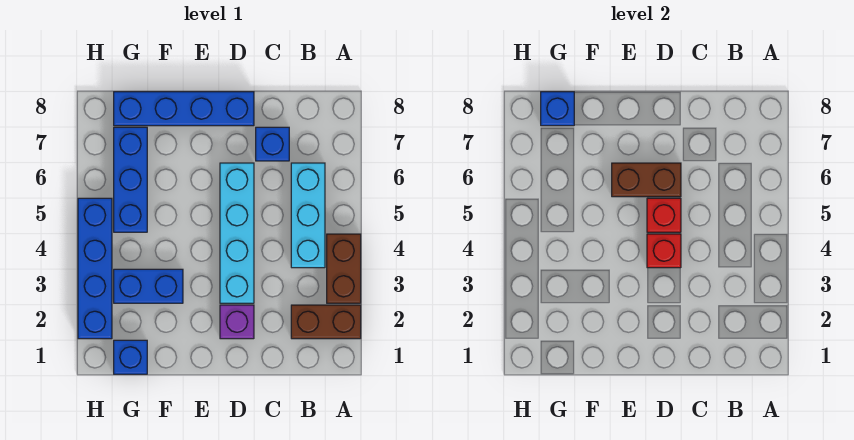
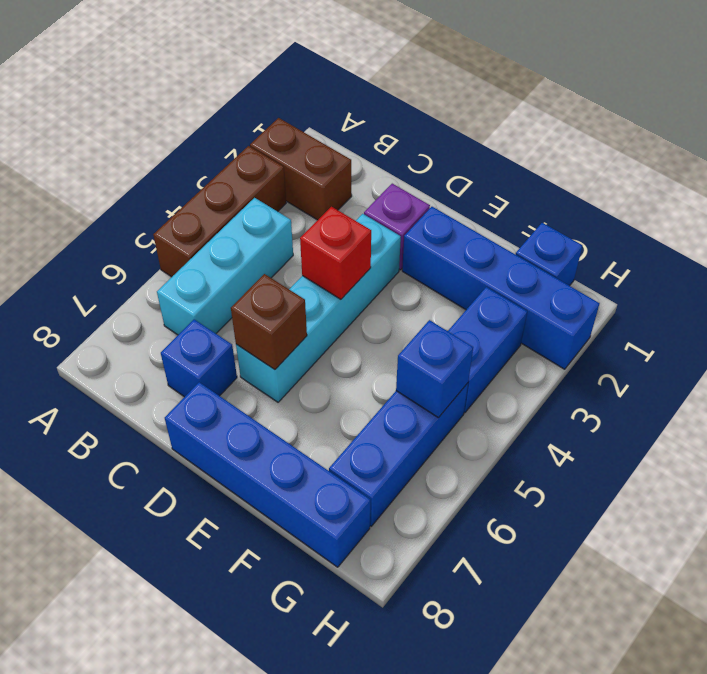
brown 1x2 brick [327,234,361,303] -> brown 1x3 brick [153,146,286,277]
red 1x1 brick [647,198,681,232] -> none
brown 1x2 brick [612,163,681,197] -> brown 1x1 brick [231,274,307,370]
blue 1x2 brick [114,269,183,303] -> blue 1x2 brick turned to [448,287,527,413]
blue 1x1 brick [541,92,574,126] -> blue 1x1 brick moved to [396,320,473,418]
blue 1x4 brick [78,198,112,339] -> blue 1x4 brick turned to [402,207,600,369]

